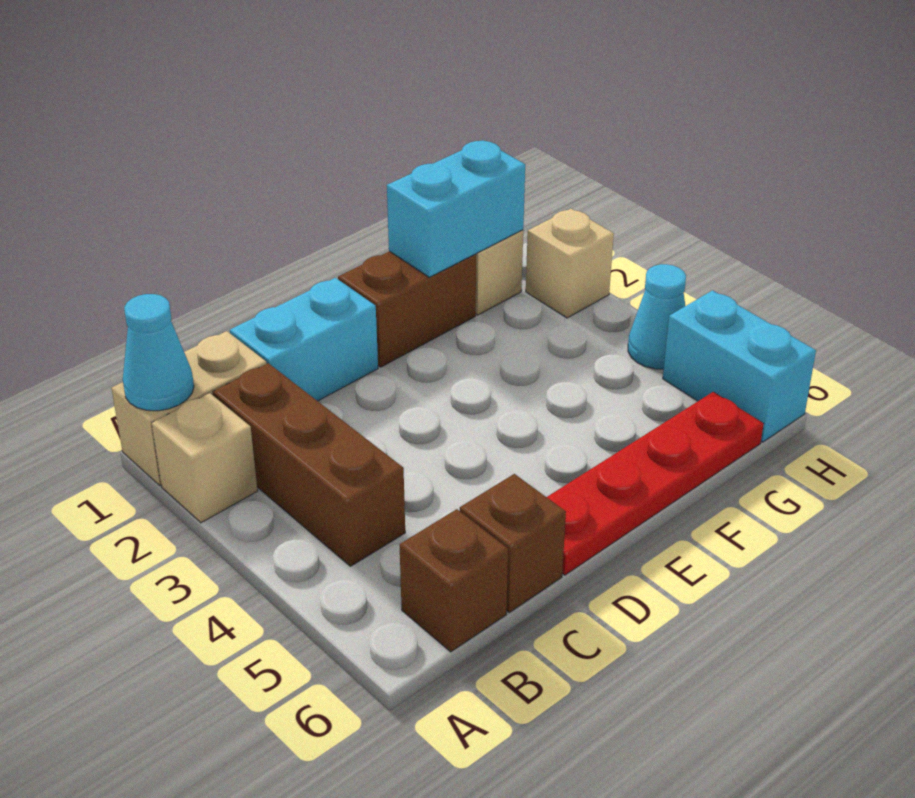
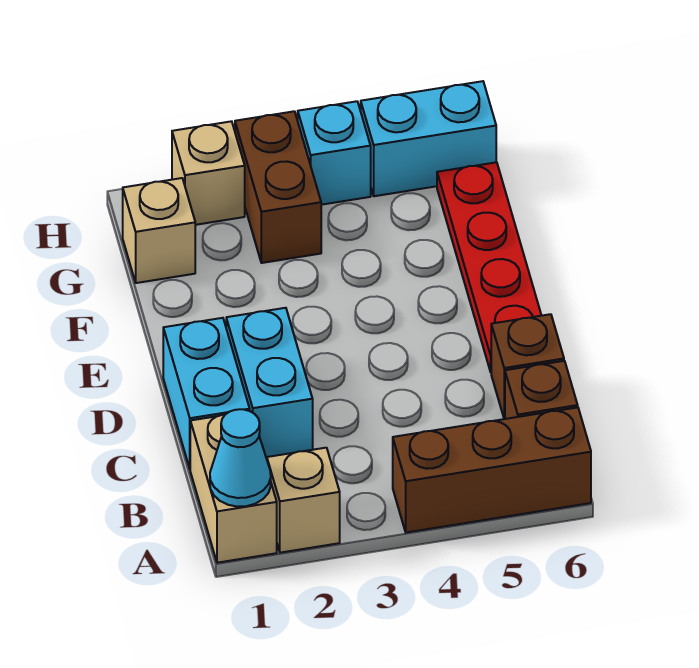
brown 1x3 brick [213,363,405,566] -> brown 1x3 brick moved to [393,407,591,533]
brown 1x2 brick [338,251,476,367] -> brown 1x2 brick moved to [235,111,321,263]
cyan 1x2 brick [387,141,525,277] -> cyan 1x2 brick moved to [226,308,313,457]
cyan 1x1 cone [628,264,686,369] -> cyan 1x1 brick [298,101,371,205]

